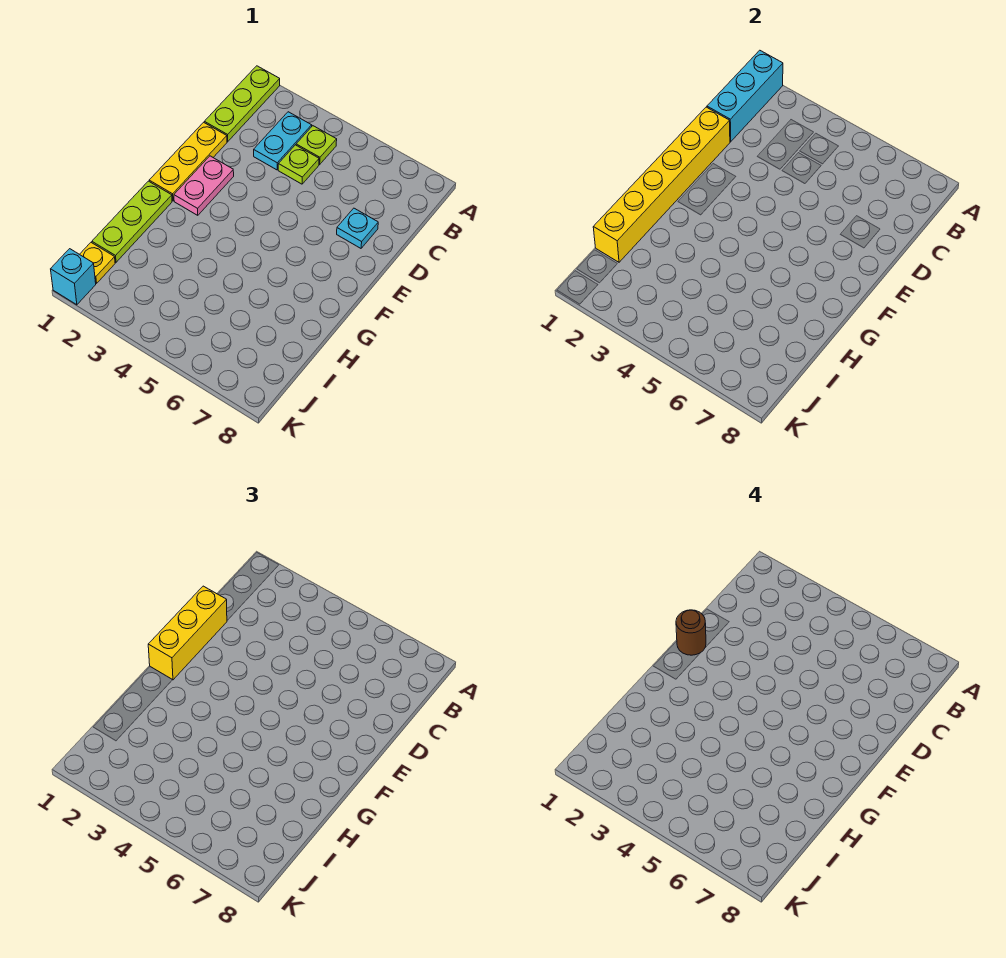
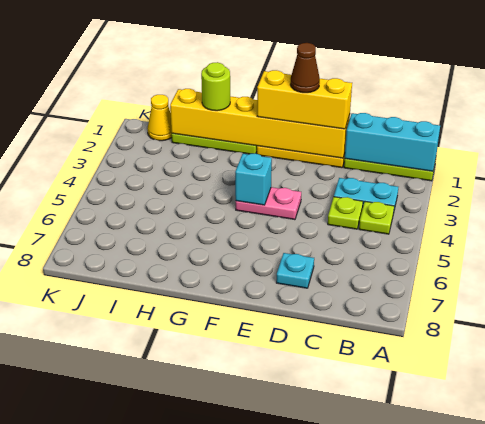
brown 1x1 round brick [676,610,706,655] -> brown 1x1 cone [290,43,320,93]
pink 1x2 plate [174,156,234,215] -> pink 1x2 plate moved to [236,187,301,220]
none -> lime 1x1 round brick [201,62,230,111]
yellow 1x1 plate [80,243,115,283] -> yellow 1x1 cone [147,95,172,141]
cyan 1x1 brick [51,249,96,305] -> cyan 1x1 brick moved to [235,153,272,205]

